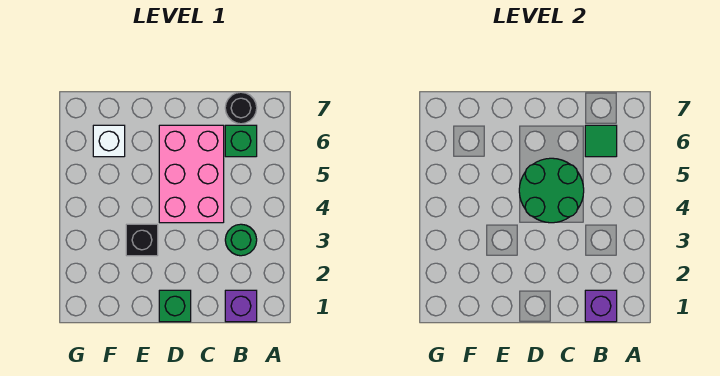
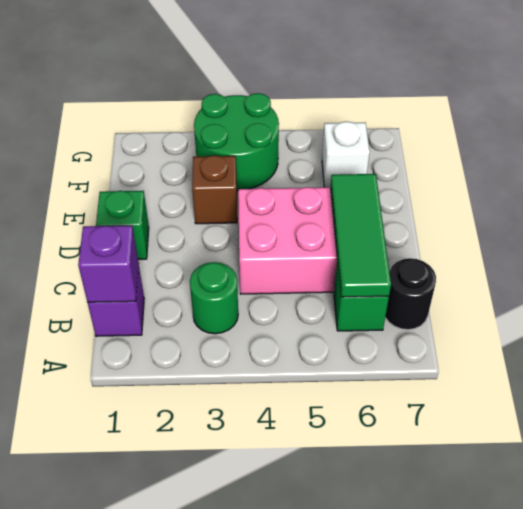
green 1x1 tile [585,125,617,157] -> green 1x3 tile [331,174,391,297]
green 2x2 round brick [519,158,584,223] -> green 2x2 round brick moved to [194,93,279,190]
black 1x1 brick [126,224,158,256] -> brown 1x1 brick [192,155,237,224]

